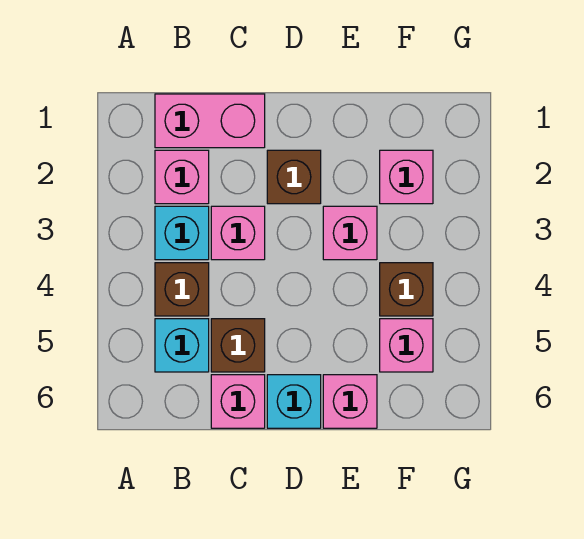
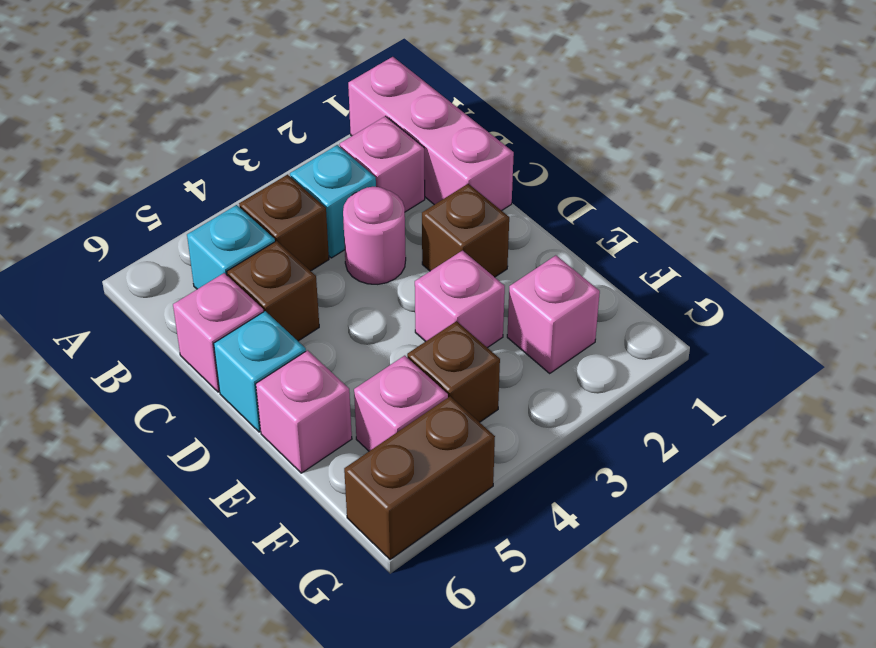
pink 1x2 brick [155,94,265,148] -> pink 1x3 brick [348,57,514,211]
pink 1x1 brick [211,206,265,260] -> pink 1x1 round brick [343,187,406,284]
none -> brown 1x2 brick [344,396,495,560]

